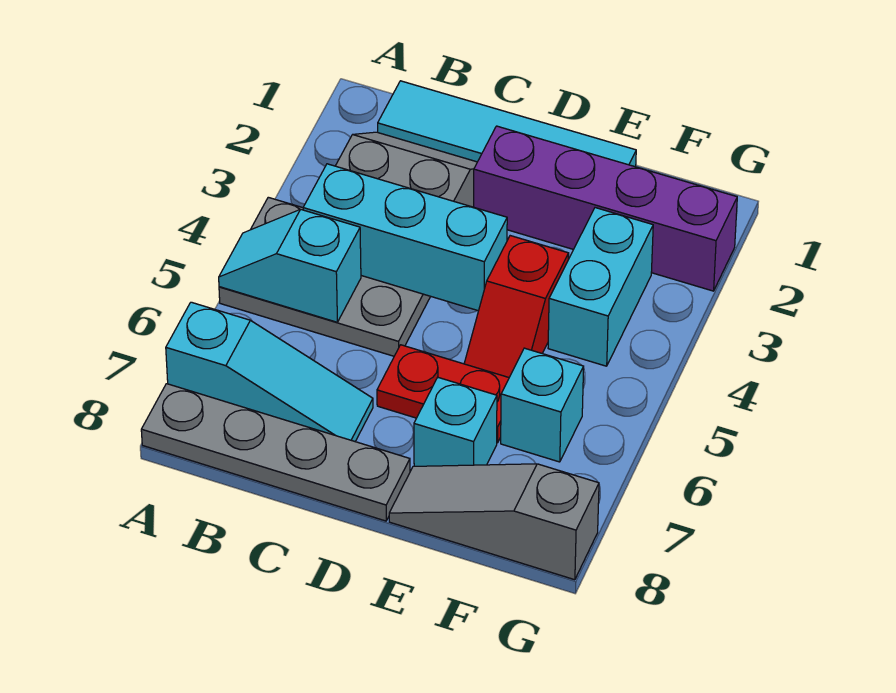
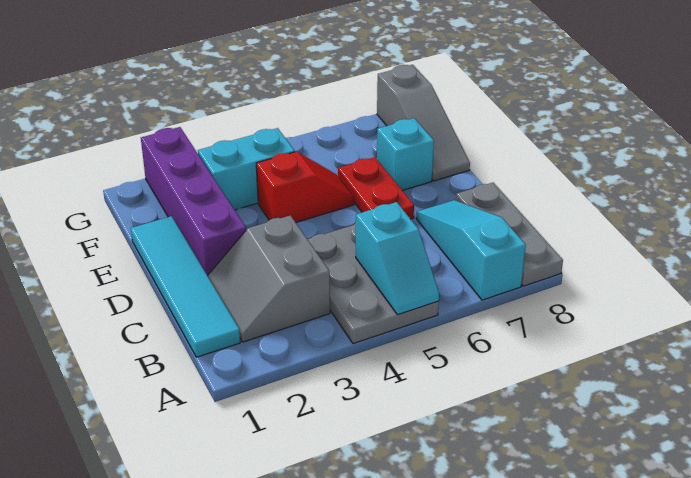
grey 1x4 plate [141,384,410,521] -> grey 1x3 plate [456,183,563,286]
cyan 1x3 brick [303,164,507,311] -> none
cyan 1x1 brick [501,348,584,462] -> none

